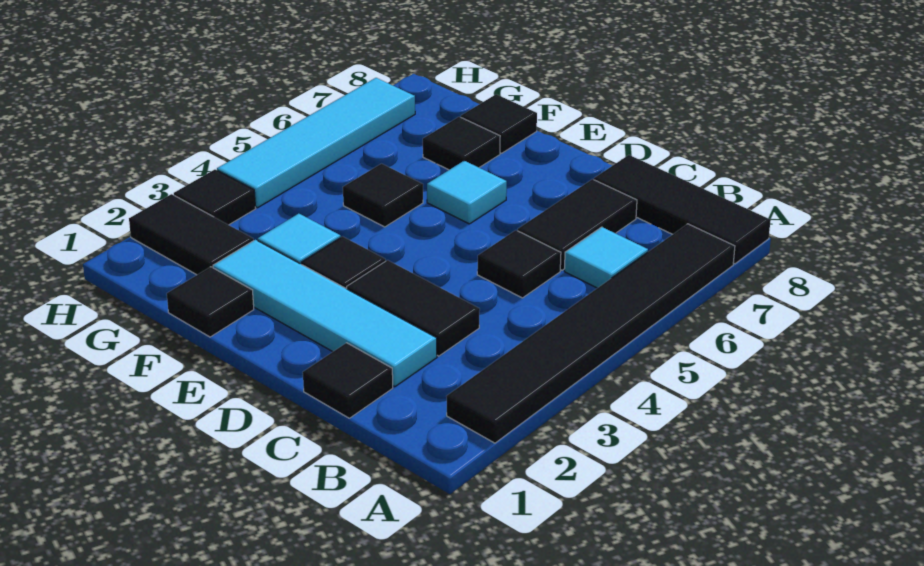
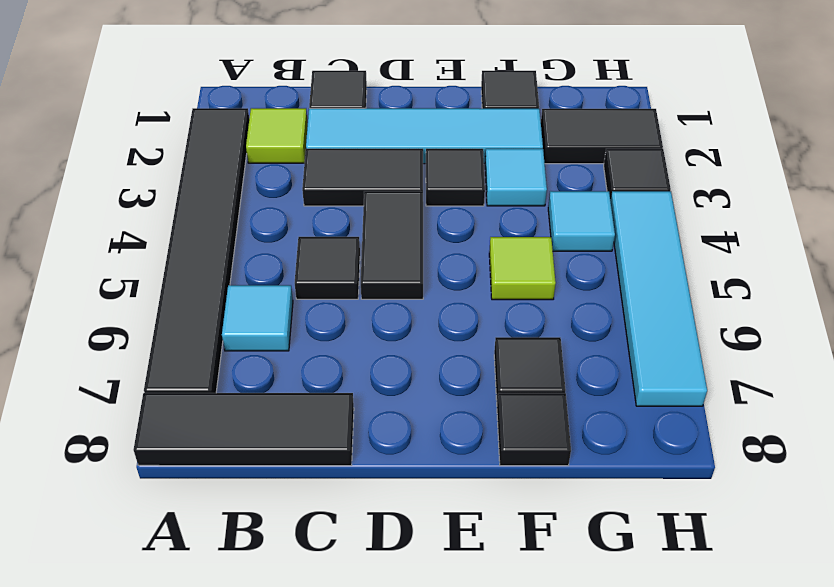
none -> lime 1x1 tile [246,108,308,163]
black 1x2 tile [518,179,637,270] -> black 1x2 tile moved to [361,191,423,299]
cyan 1x1 tile [427,161,507,224] -> cyan 1x1 tile moved to [548,191,615,251]
black 1x1 tile [343,164,423,227] -> lime 1x1 tile [489,237,556,300]

